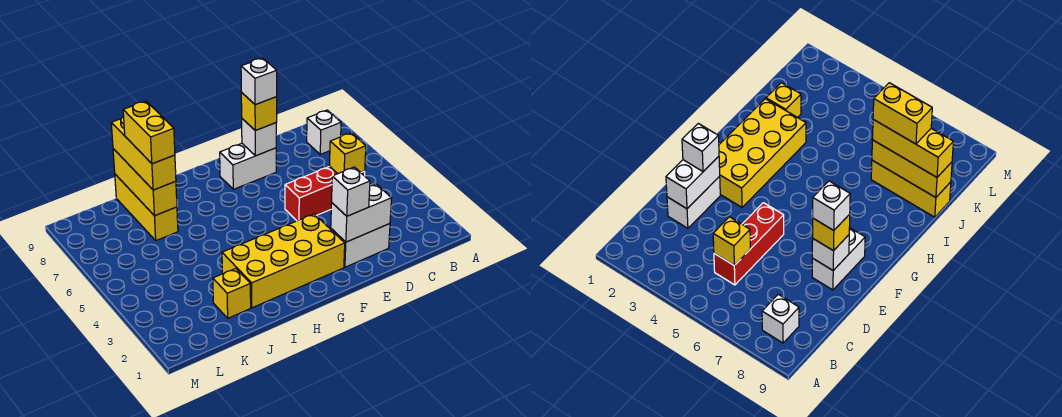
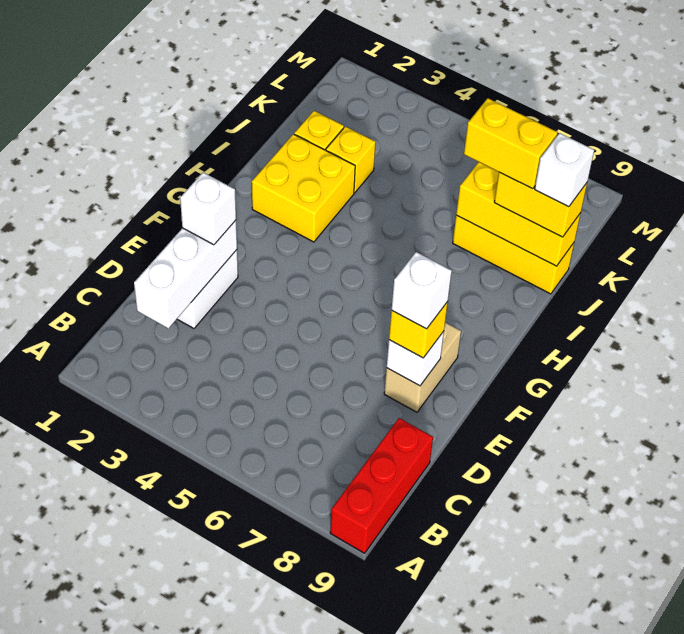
white 1x1 brick [307,110,341,154] -> white 1x1 brick moved to [535,133,594,207]
red 1x3 brick [285,166,365,221] -> red 1x3 brick moved to [330,418,433,553]
yellow 1x1 brick [330,133,366,174] -> yellow 1x1 brick moved to [326,127,376,193]
white 1x2 brick [331,184,392,242] -> white 1x3 brick [134,220,237,328]
white 1x2 brick [220,143,276,189] -> tan 1x2 brick [384,322,461,412]
yellow 2x4 brick [222,214,345,308] -> yellow 2x2 brick [252,134,355,242]
yellow 1x3 brick [111,117,176,190] -> yellow 1x2 brick [494,172,587,237]

